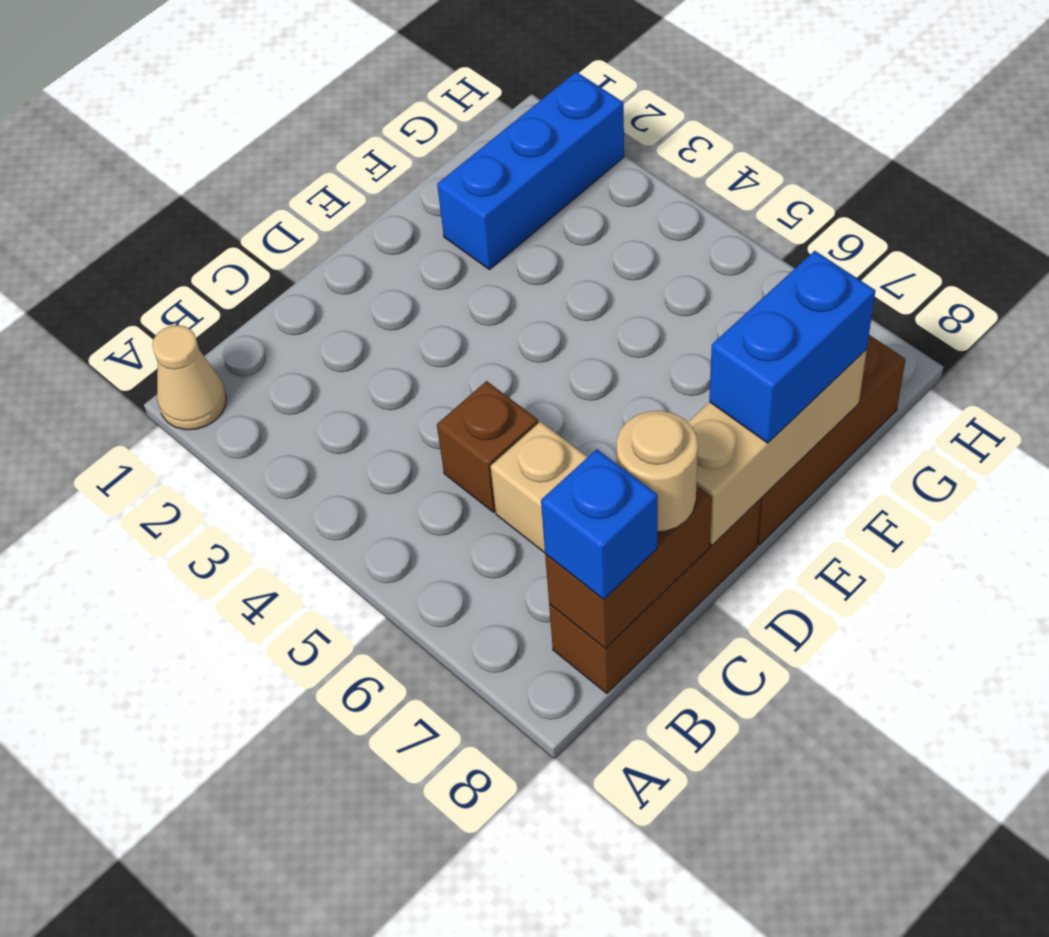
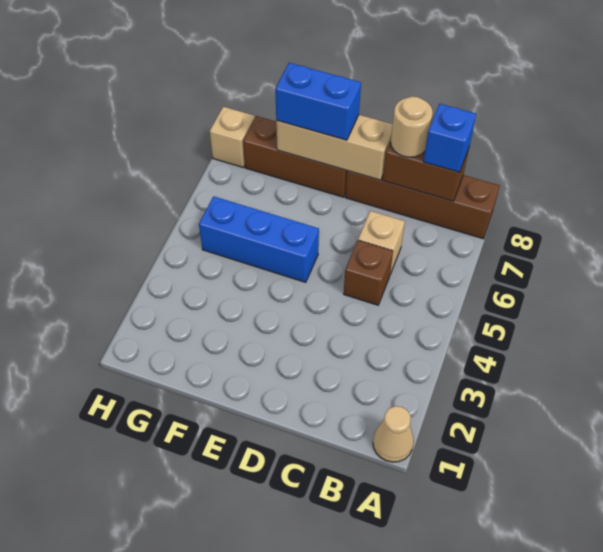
brown 1x3 brick [549,499,761,694] -> brown 1x4 brick [345,171,500,239]
blue 1x3 brick [437,72,624,270] -> blue 1x3 brick moved to [199,196,319,282]
none -> tan 1x1 brick [210,107,255,168]

